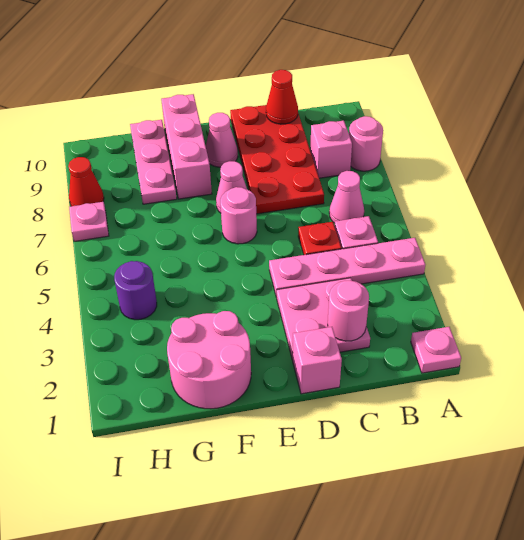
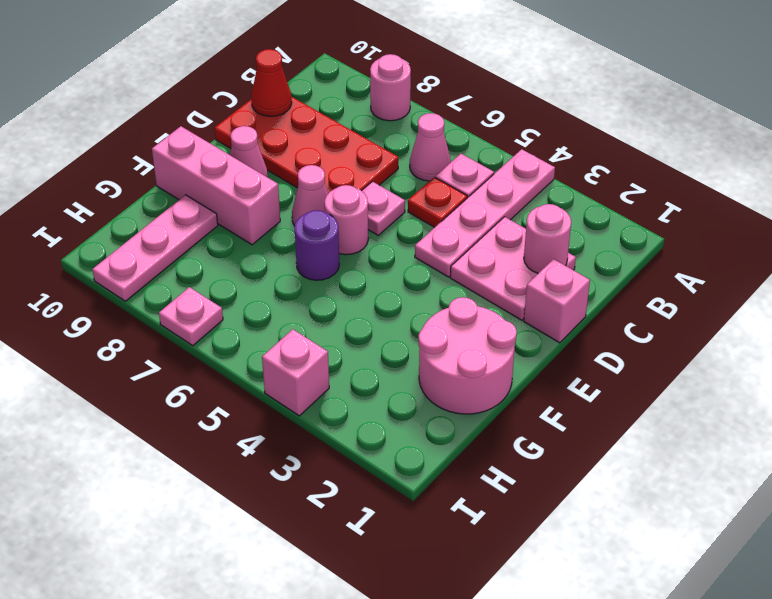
pink 1x1 plate [411,327,461,373] -> pink 1x1 plate moved to [362,182,405,235]
pink 1x1 brick [310,121,352,178] -> pink 1x1 brick moved to [262,329,329,416]
pink 1x3 plate [130,120,177,204] -> pink 1x3 plate turned to [92,195,218,301]
purple 1x1 round brick [114,261,157,320] -> purple 1x1 round brick moved to [295,210,339,280]
red 1x1 cone [68,157,104,206] -> none

